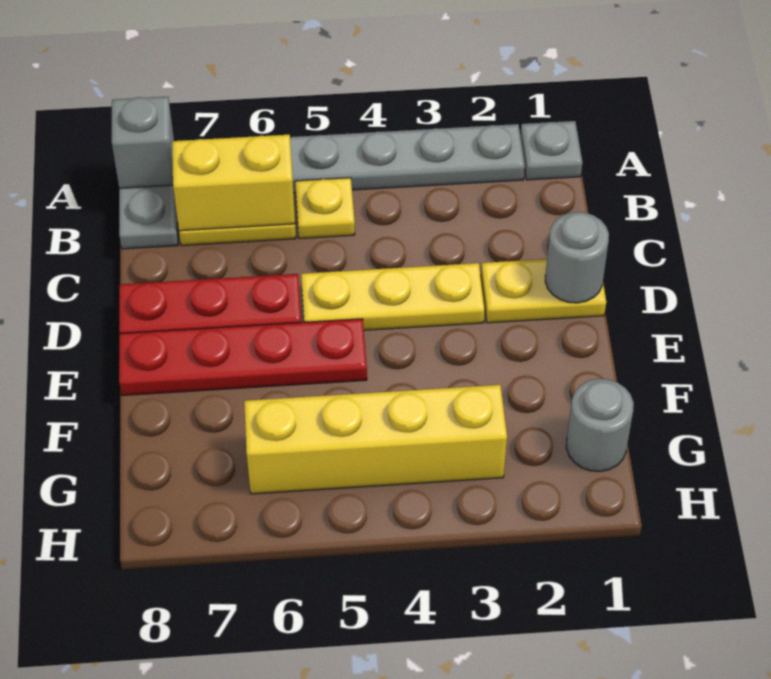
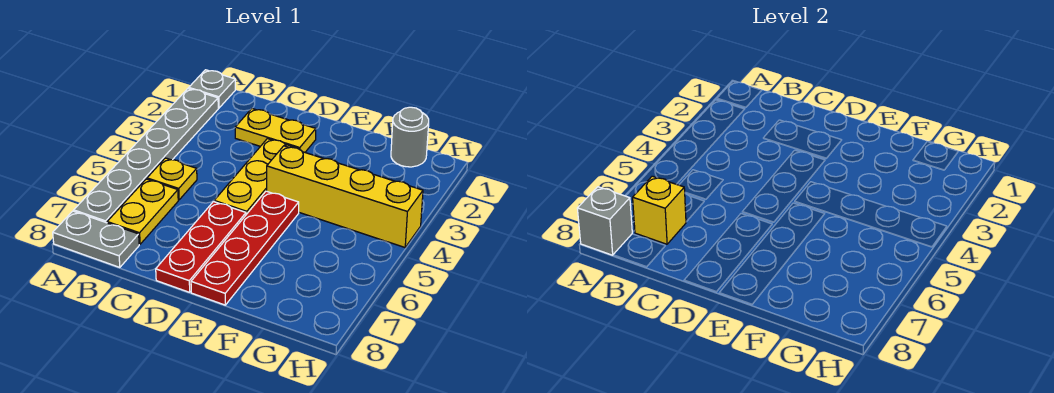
yellow 1x2 brick [172,135,295,231] -> yellow 1x1 brick [633,176,686,244]
yellow 1x2 plate [481,259,606,323] -> yellow 1x2 plate turned to [235,109,316,152]
grey 1x1 round brick [545,212,609,303] -> none
yellow 1x4 brick [244,385,507,494] -> yellow 1x4 brick turned to [267,146,423,247]

